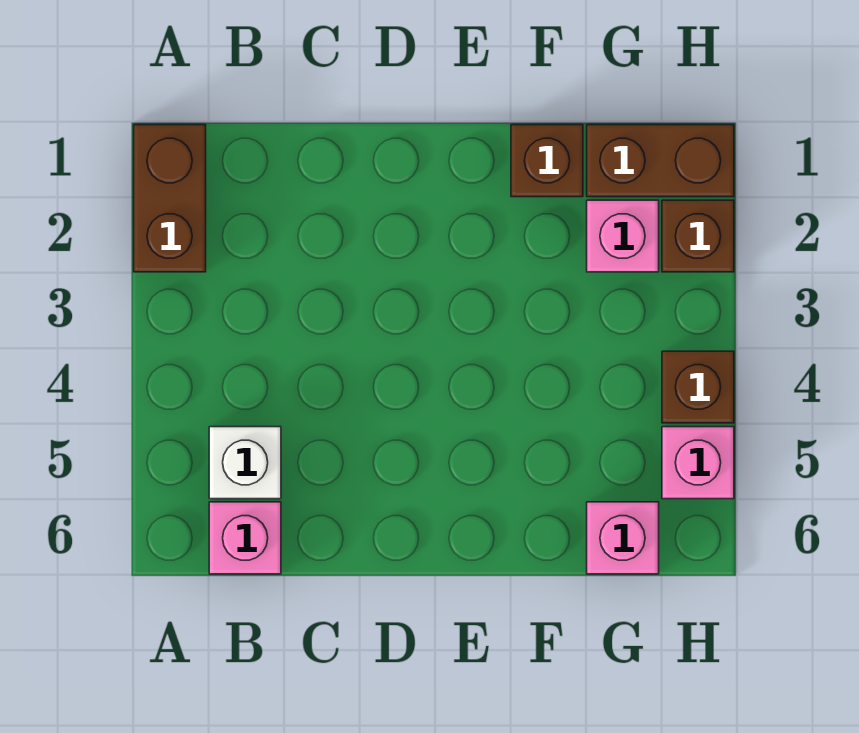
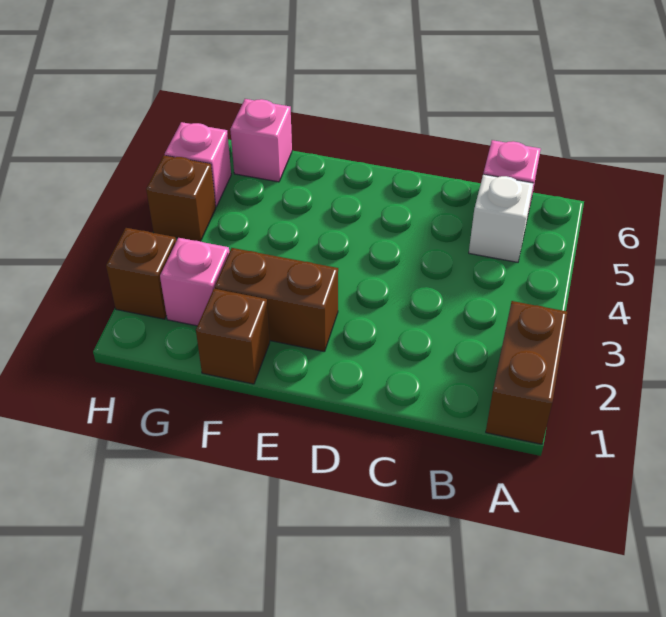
brown 1x2 brick [587,125,734,197] -> brown 1x2 brick moved to [215,248,338,352]

